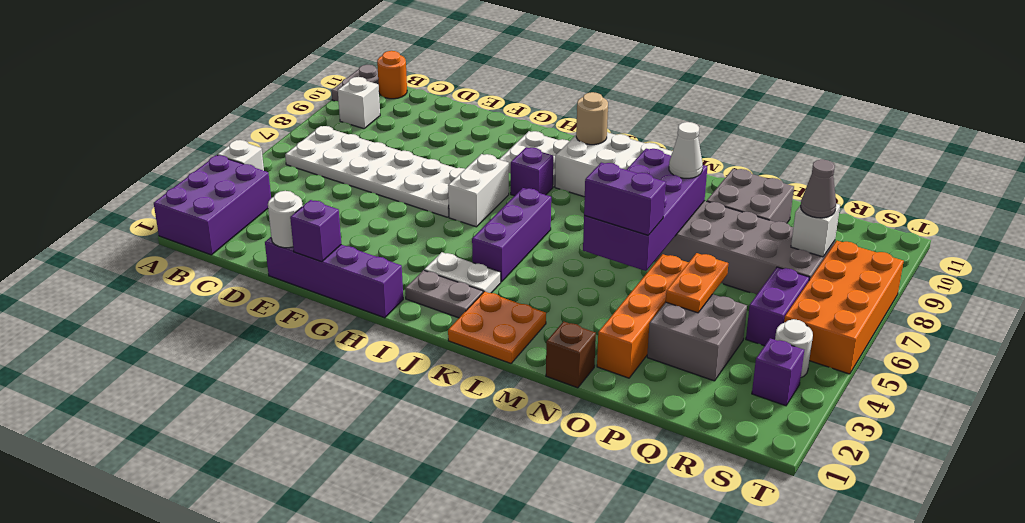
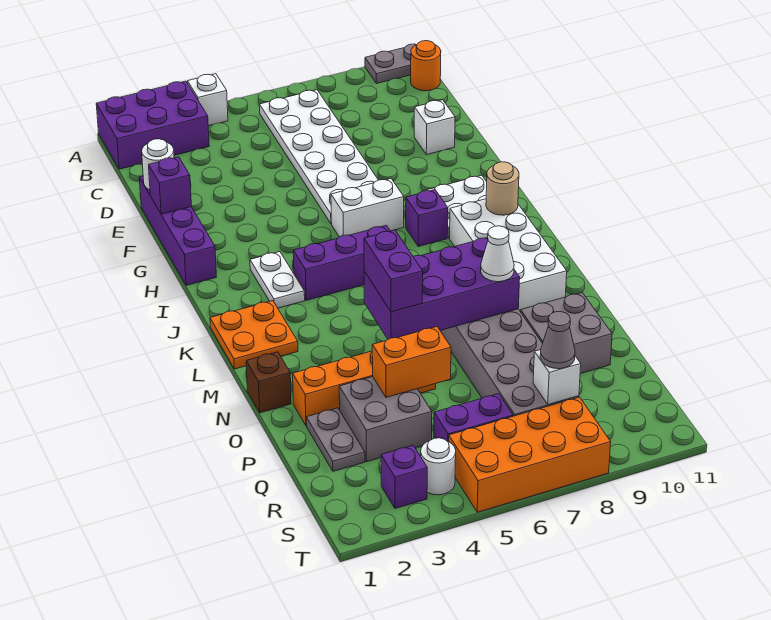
white 1x1 brick [338,77,380,129] -> white 1x1 brick moved to [414,100,455,155]
grey 1x2 plate [405,270,483,318] -> grey 1x2 plate moved to [306,408,365,471]
orange 1x2 plate [666,253,728,313] -> orange 1x2 brick [372,327,451,397]

